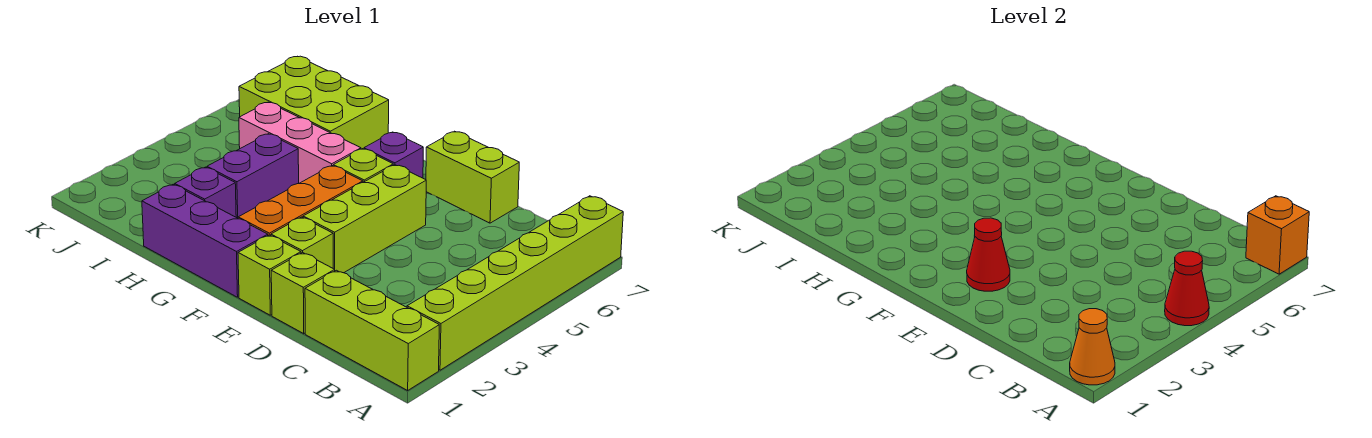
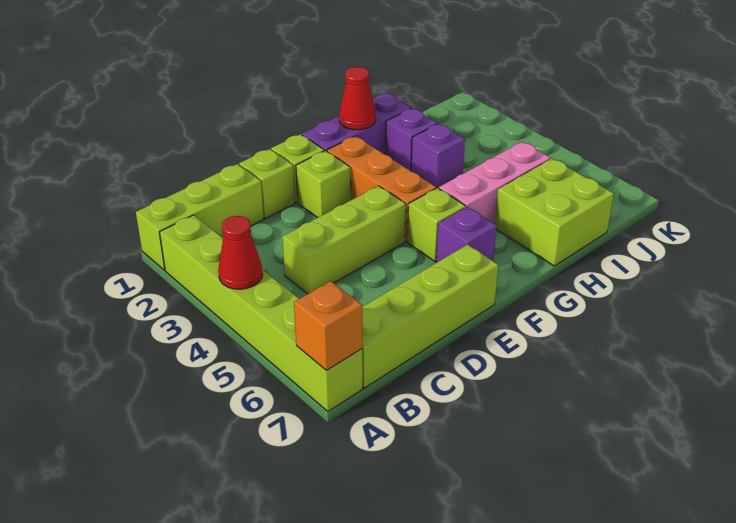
orange 1x1 cone [1070,309,1115,385] -> none
lime 1x2 brick [426,131,519,223] -> lime 1x4 brick [362,244,498,388]
red 1x1 cone [967,218,1010,291] -> red 1x1 cone moved to [339,67,376,130]
lime 1x3 brick [303,165,426,273] -> lime 1x3 brick turned to [282,186,406,294]
purple 1x2 brick [207,134,299,218] -> purple 1x1 brick [411,124,465,188]
lime 2x3 brick [239,56,389,149] -> lime 2x2 brick [495,159,614,266]

